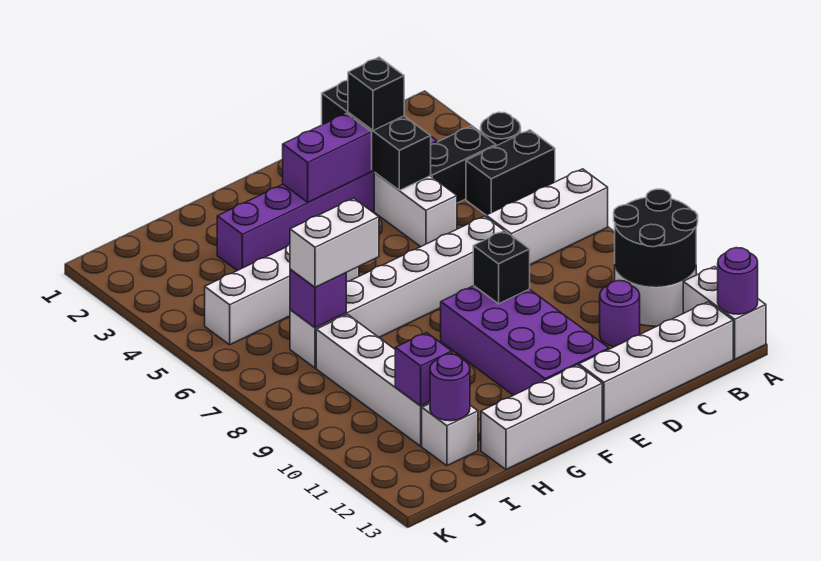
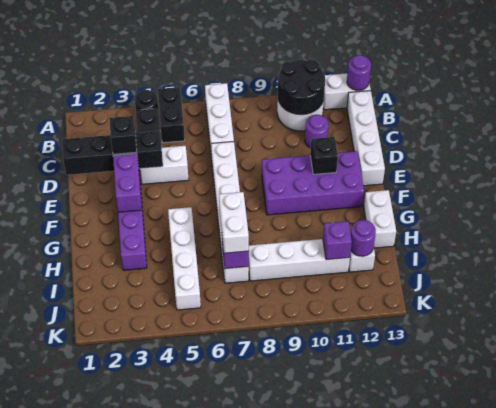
black 1x3 brick [322,80,431,190] -> black 1x4 brick [62,131,163,175]
black 1x1 brick [473,231,530,304] -> black 1x1 brick moved to [310,137,338,174]
white 1x3 brick [481,365,602,469] -> white 1x2 brick [364,190,396,248]

